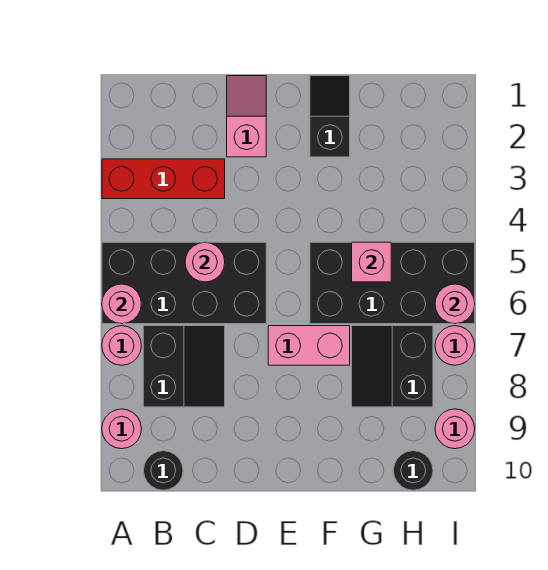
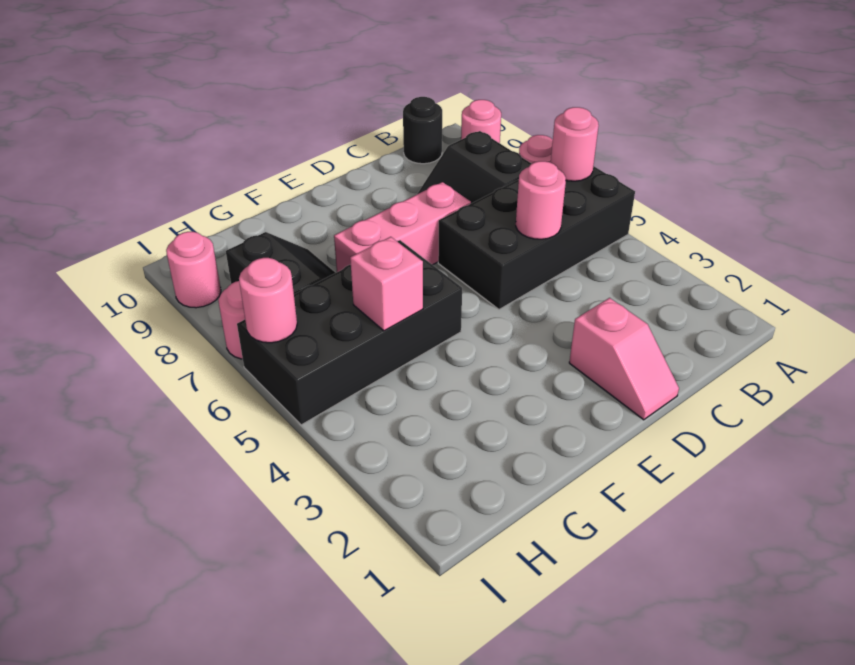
red 1x3 brick [102,159,225,199] -> none
pink 1x2 brick [268,326,350,365] -> pink 1x3 brick [334,182,471,272]
black 1x2 slope [310,76,350,157] -> none
black 1x1 round brick [393,451,433,490] -> none

